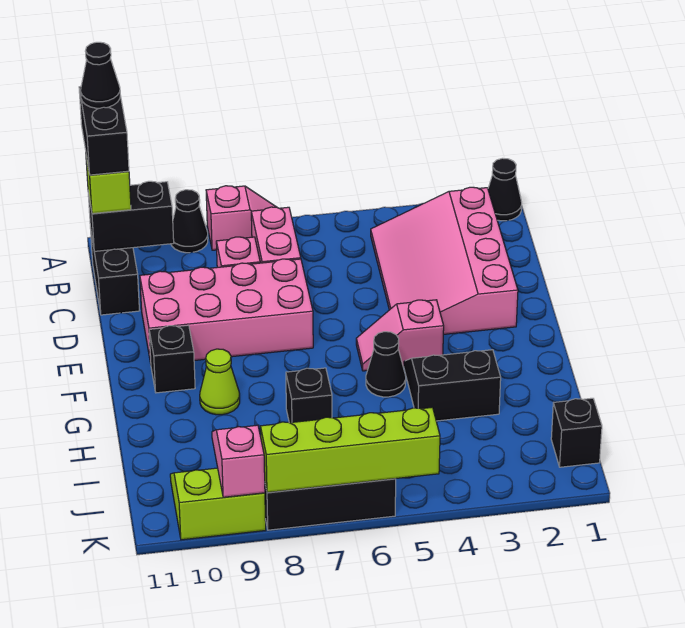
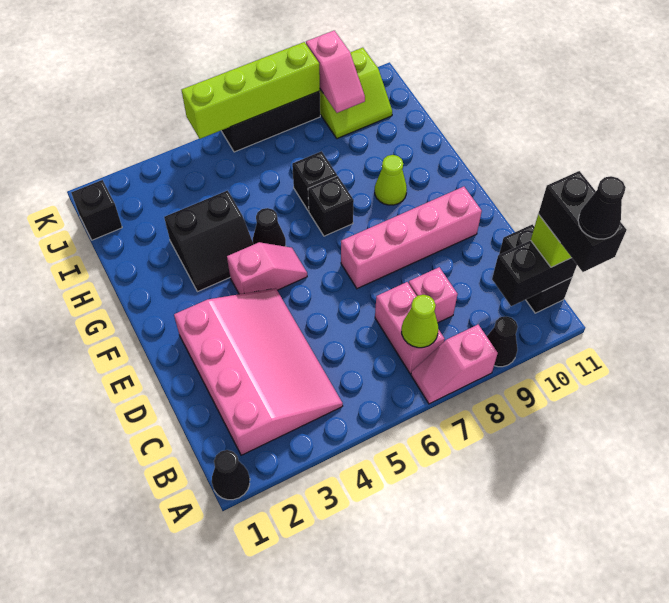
none -> lime 1x1 cone [402,295,438,348]
pink 2x4 brick [140,259,313,363] -> pink 1x4 brick [341,187,482,289]
black 1x1 brick [149,325,195,393] -> black 1x1 brick moved to [308,176,354,236]

